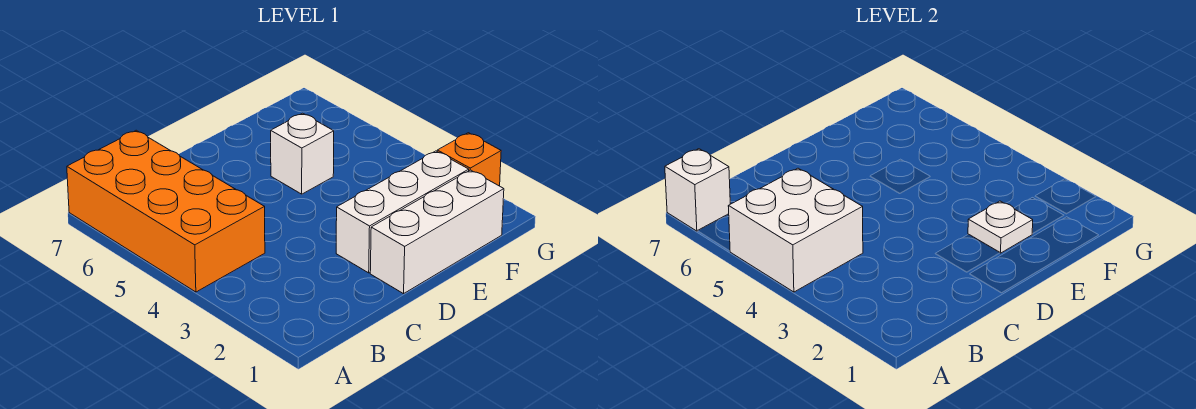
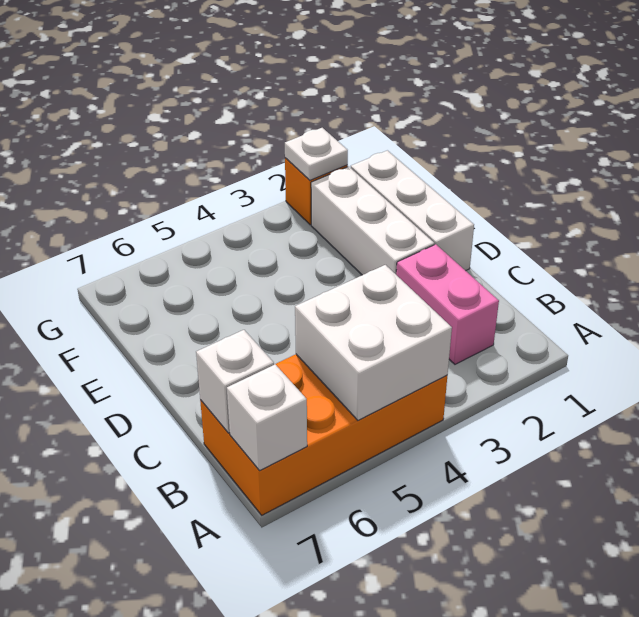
none -> pink 1x2 brick [396,244,499,364]
white 1x1 plate [968,201,1033,253] -> white 1x1 plate moved to [285,128,348,180]
white 1x1 brick [271,113,334,194] -> white 1x1 brick moved to [196,330,274,433]

